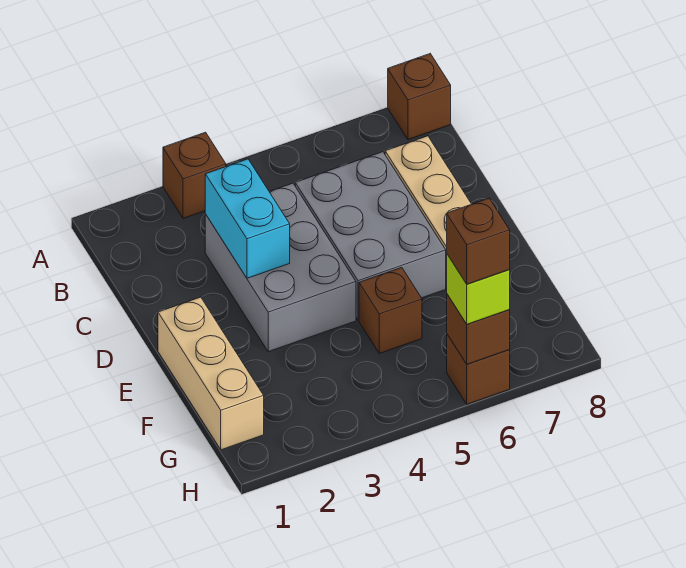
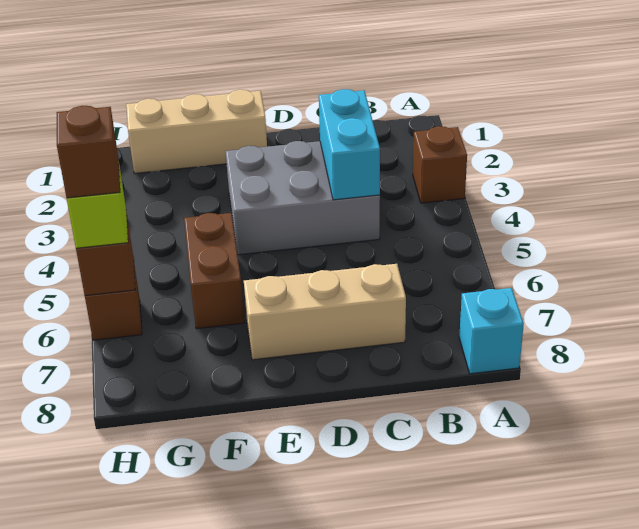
brown 1x1 brick [388,54,451,140] -> cyan 1x1 brick [459,288,524,374]
cyan 1x2 brick [205,159,290,278] -> cyan 1x2 brick turned to [319,89,380,200]
grey 2x3 brick [295,152,446,320] -> none
brown 1x1 brick [359,267,422,354] -> brown 1x2 brick [184,213,245,329]

